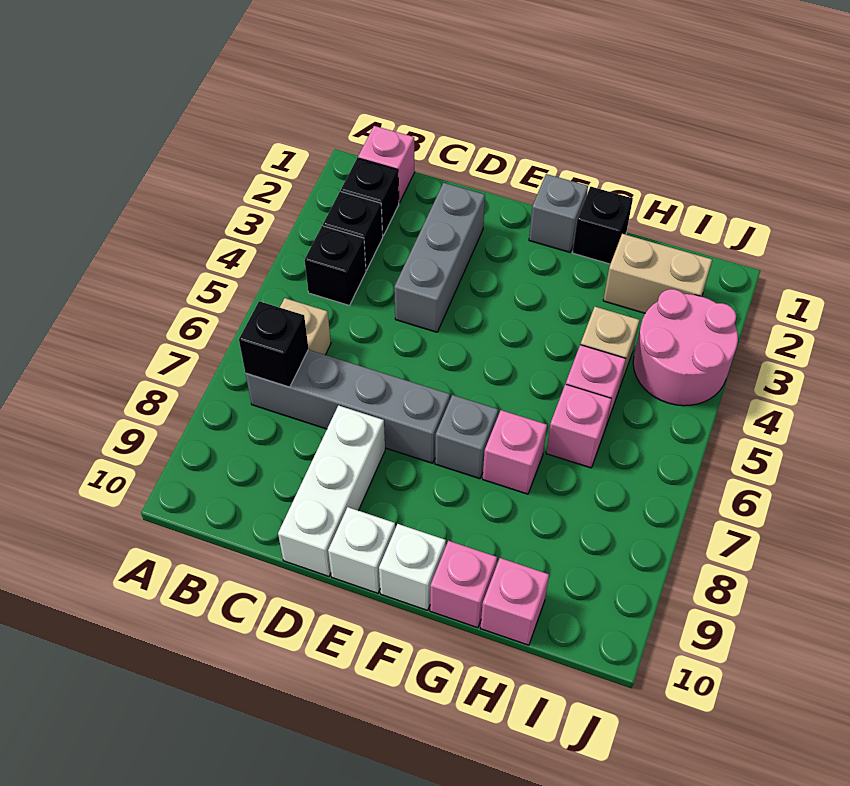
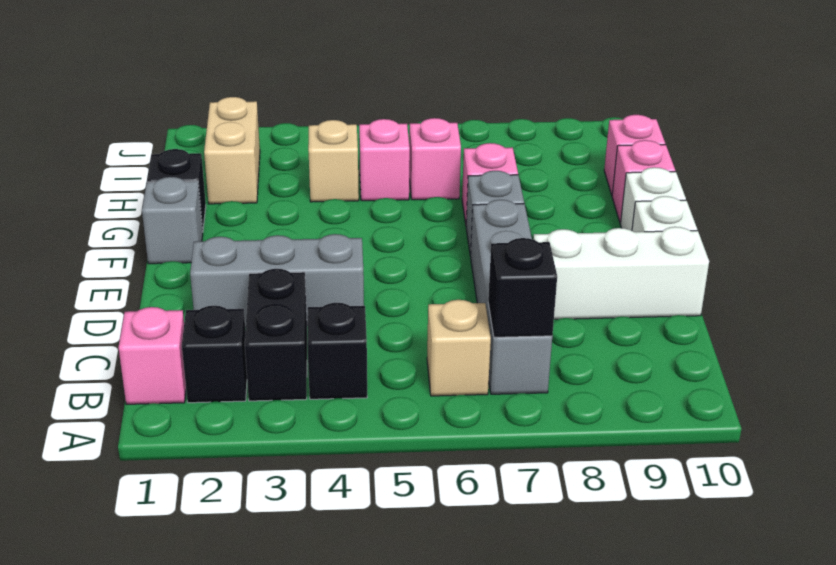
black 1x1 brick [323,191,383,270] -> black 1x2 brick [245,269,307,401]
pink 2x2 round brick [633,289,738,406] -> none

